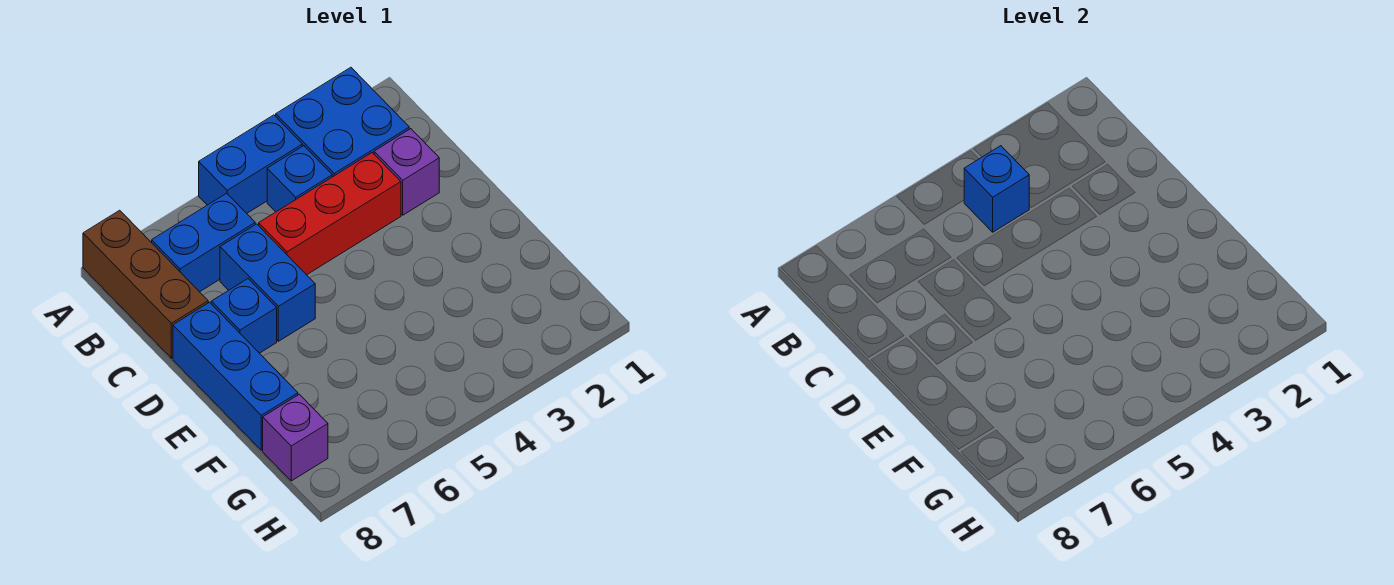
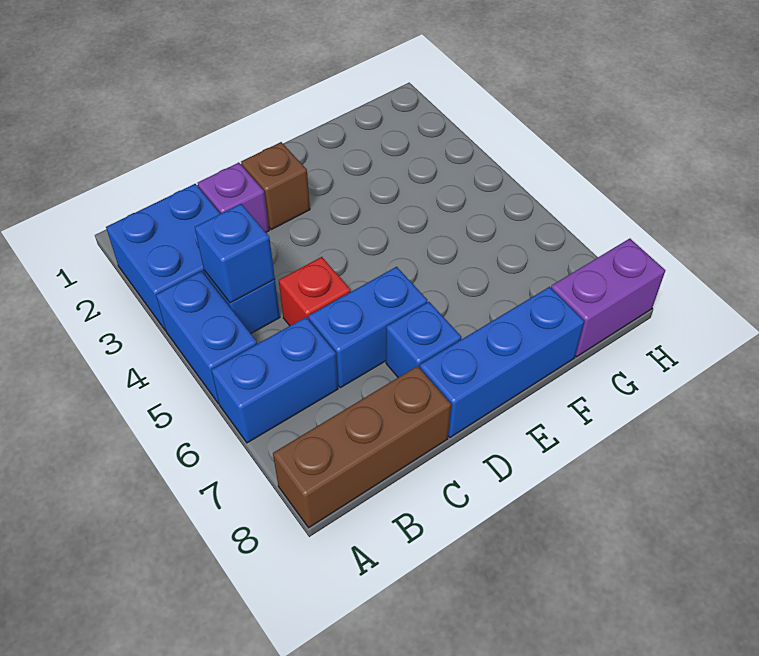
blue 1x2 brick [152,193,255,292] -> blue 1x2 brick turned to [211,317,338,443]
red 1x3 brick [259,153,401,275] -> red 1x1 brick [279,257,351,326]
none -> brown 1x1 brick [241,142,310,230]
purple 1x1 brick [263,394,328,481] -> purple 1x2 brick [551,239,665,357]

